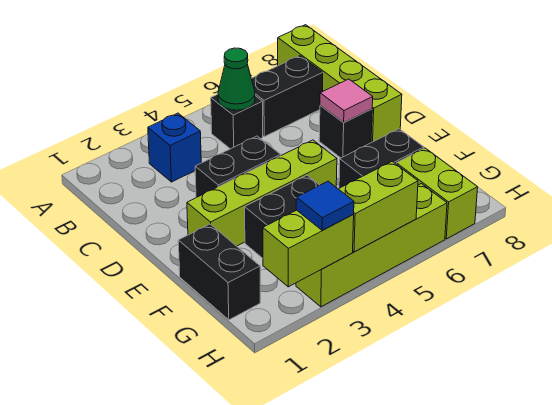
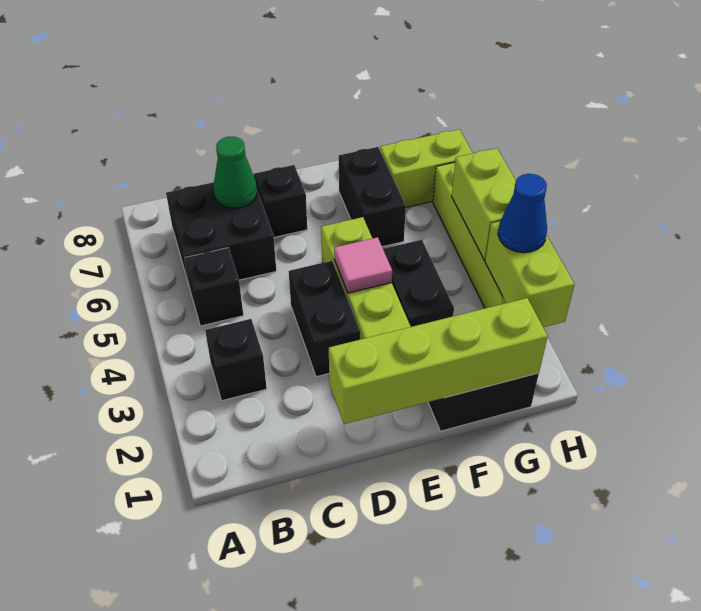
lime 1x4 brick [278,25,402,142] -> lime 1x4 brick moved to [329,298,548,424]
blue 1x1 brick [148,113,201,182] -> black 1x1 brick [205,319,267,401]
green 1x1 cone [218,48,255,110] -> green 1x1 cone moved to [213,136,257,208]
black 1x2 brick [251,56,323,137] -> black 2x2 brick [166,182,276,288]
pink 1x1 tile [320,79,373,123] -> pink 1x1 tile moved to [334,237,392,293]
blue 1x1 tile [296,181,354,231] -> blue 1x1 cone [498,174,547,253]

